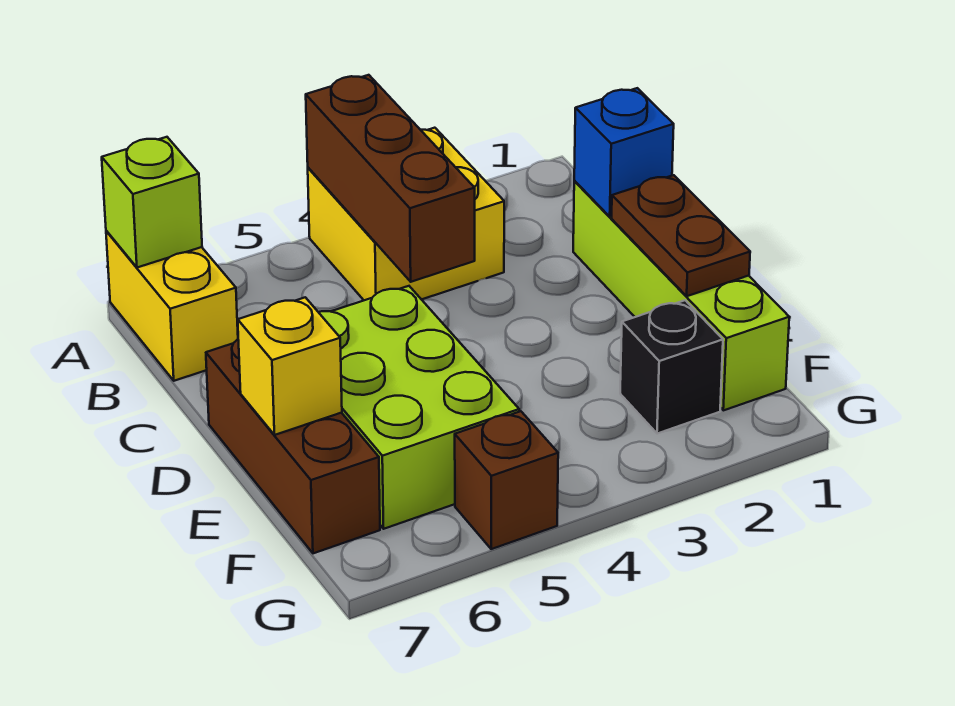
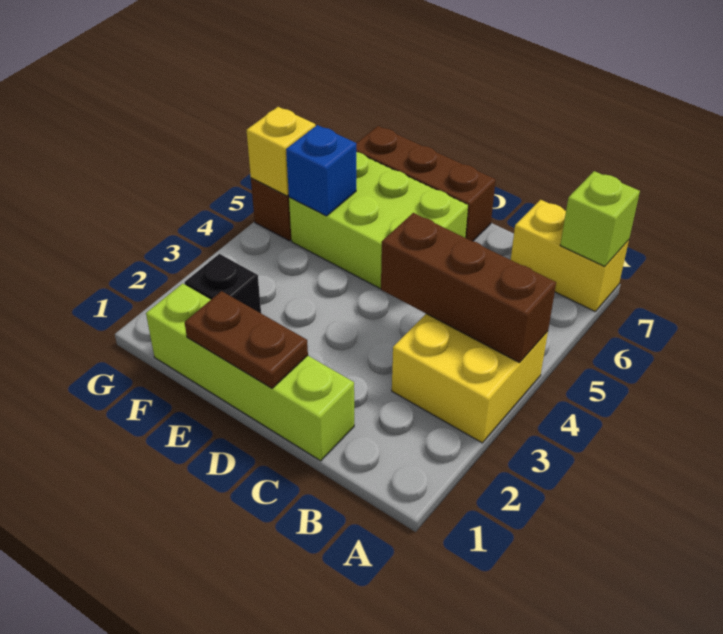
blue 1x1 brick [574,88,674,217] -> blue 1x1 brick moved to [286,125,356,216]
yellow 1x1 brick [238,297,342,435] -> yellow 1x1 brick moved to [247,107,316,196]

